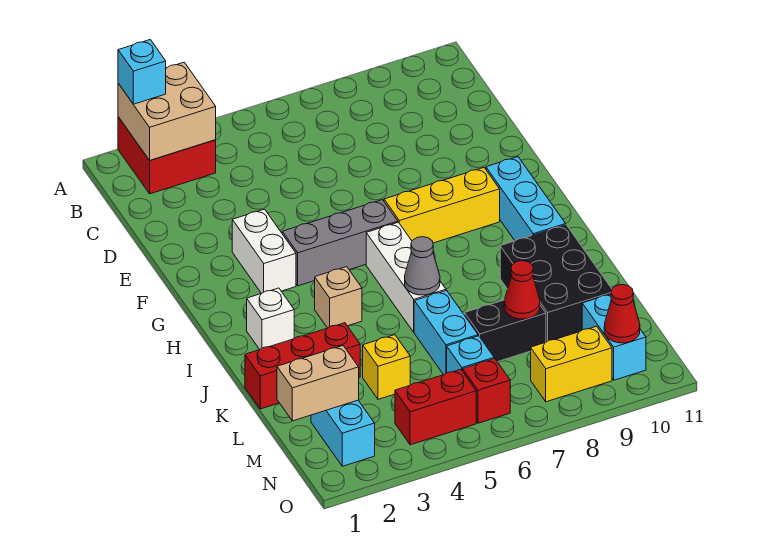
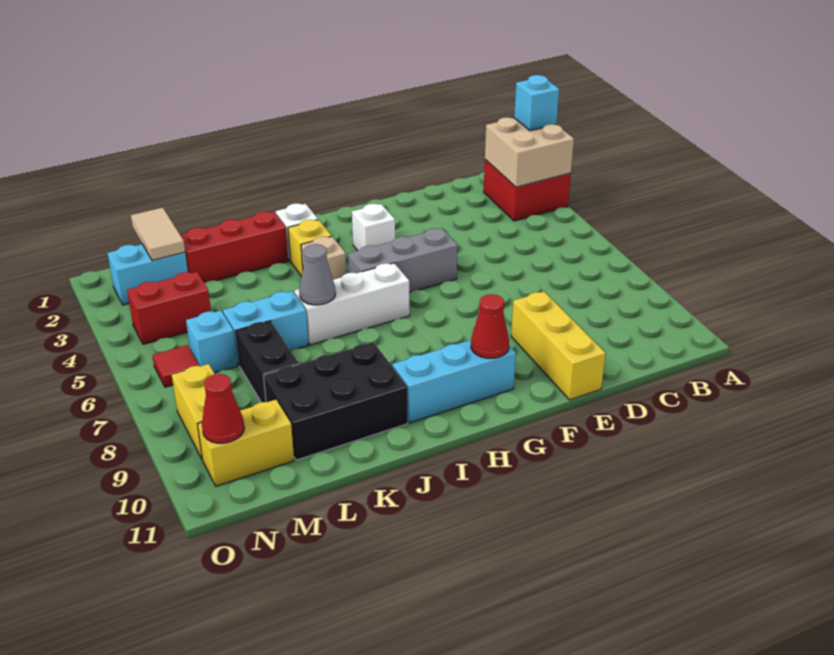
white 1x2 brick [232,209,296,293] -> white 1x1 brick [352,204,395,251]
grey 1x3 brick [282,200,398,286] -> grey 1x3 brick turned to [348,228,458,293]
yellow 1x3 brick [384,168,500,243] -> yellow 1x3 brick moved to [511,292,606,400]
red 1x3 brick [245,323,360,409] -> red 1x3 brick turned to [181,211,288,283]
yellow 1x1 brick [363,335,410,399] -> yellow 1x1 brick moved to [288,220,332,276]
red 1x1 cone [504,261,540,319] -> red 1x1 cone moved to [471,294,509,358]
tan 1x2 brick [277,346,359,421] -> tan 1x2 tile [131,208,185,261]
cyan 1x2 brick [582,294,646,380] -> yellow 1x2 brick [198,400,294,486]
red 1x2 brick [395,369,476,445] -> red 1x2 brick turned to [127,272,211,344]
red 1x1 brick [463,359,510,423] -> red 1x1 tile [152,345,199,387]

